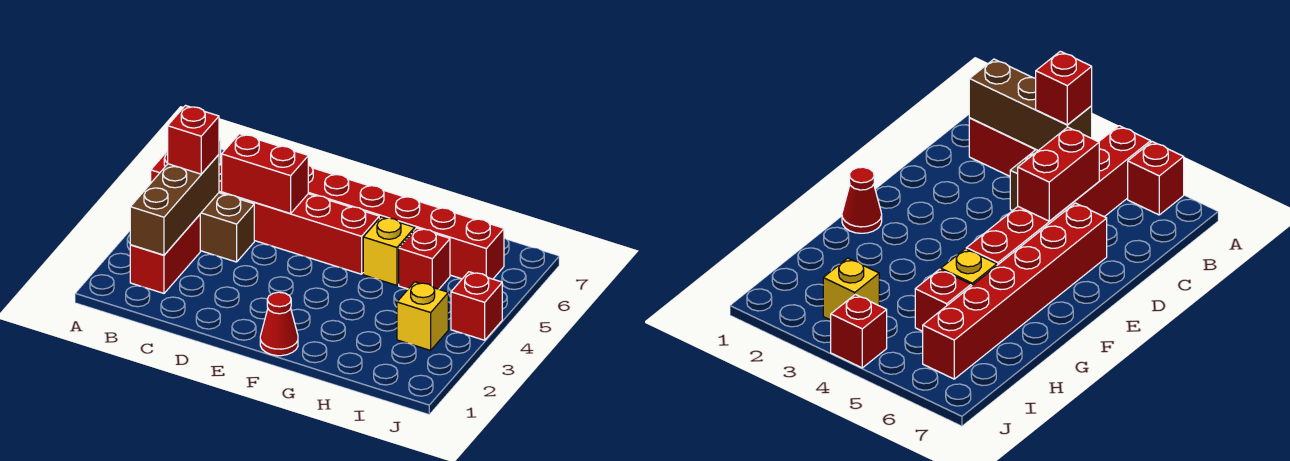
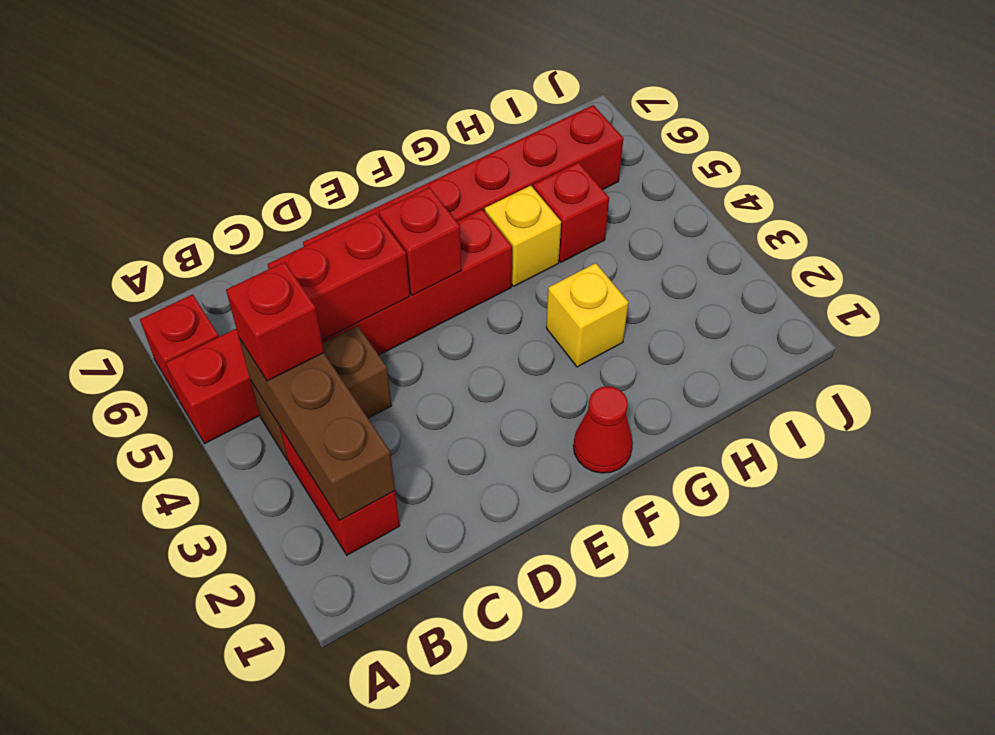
yellow 1x1 brick [397,282,448,350] -> yellow 1x1 brick moved to [546,263,629,367]
red 1x1 brick [451,272,502,340] -> red 1x1 brick moved to [379,187,461,295]

